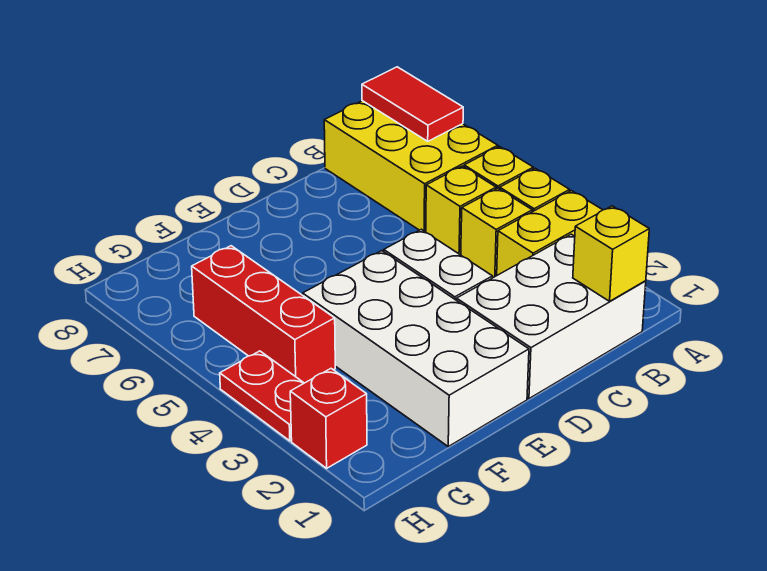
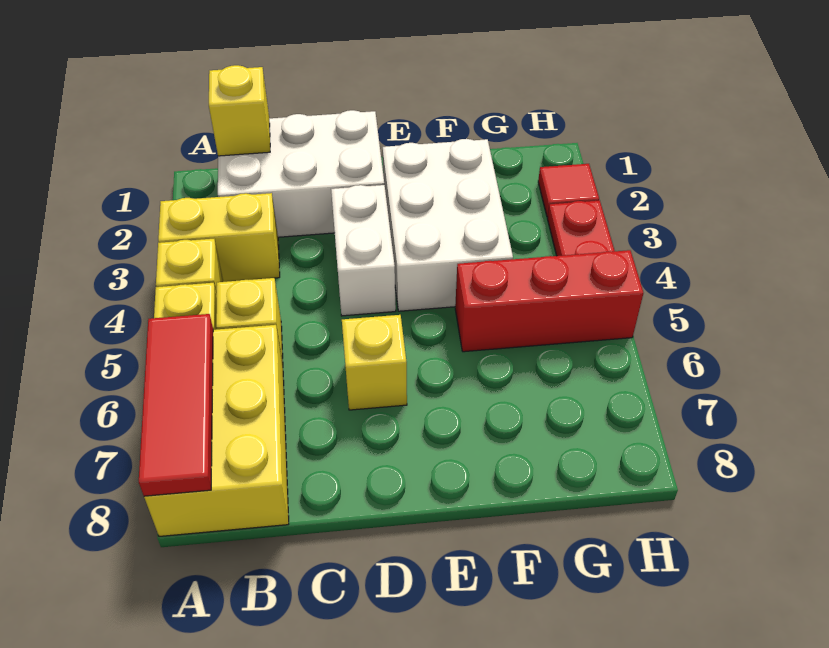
red 1x2 tile [362,67,463,141] -> red 1x3 tile [139,314,214,496]
yellow 1x1 brick [461,188,532,278] -> yellow 1x1 brick moved to [342,315,407,410]
white 2x4 brick [303,251,529,446] -> white 2x3 brick [383,139,513,311]
red 1x3 brick [192,246,335,383] -> red 1x3 brick turned to [455,250,643,352]
red 1x1 brick [290,369,367,468] -> red 1x1 tile [538,164,599,217]

